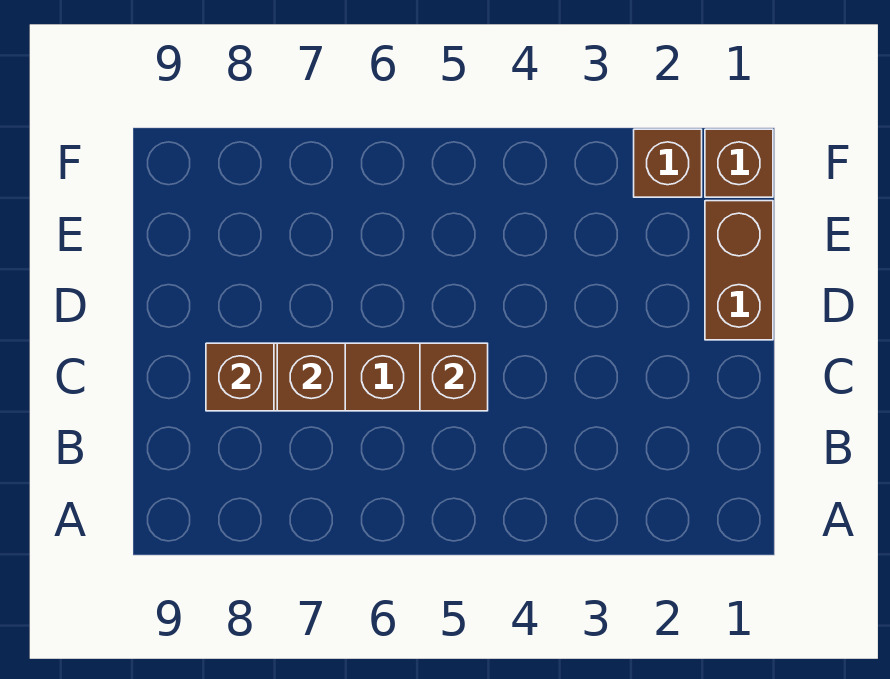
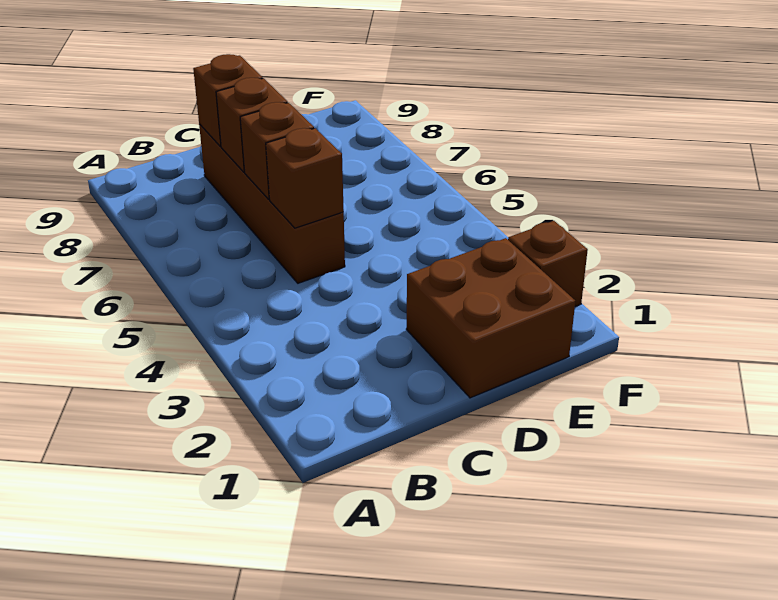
brown 1x2 brick [705,201,773,340] -> brown 2x2 brick [406,238,575,398]
brown 1x1 brick [705,129,773,197] -> brown 1x1 brick moved to [240,102,314,199]

